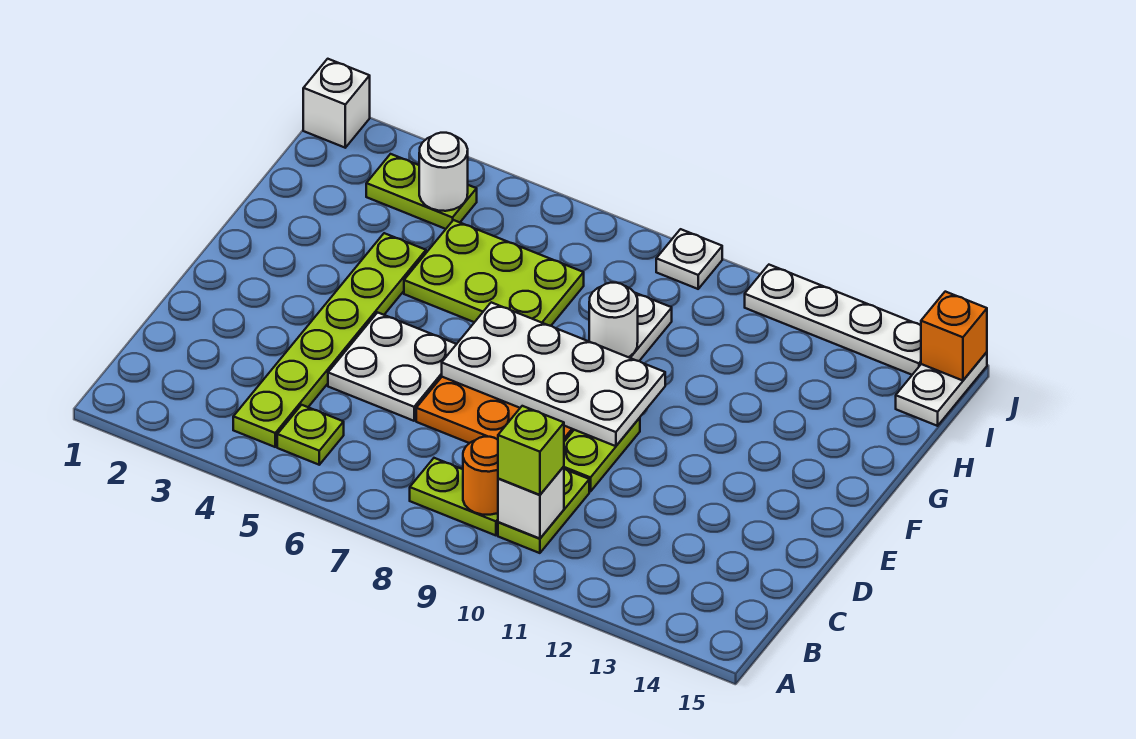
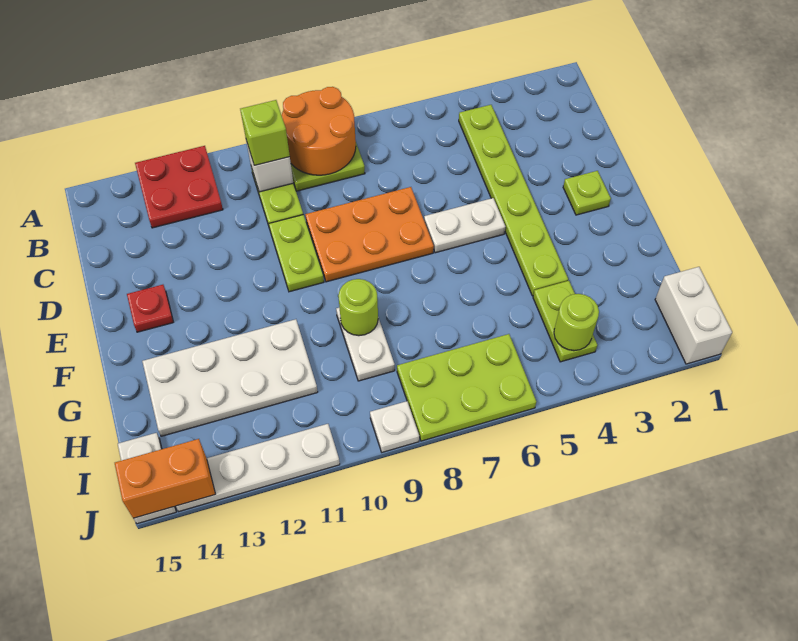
none -> red 2x2 plate [135,146,223,228]
lime 1x1 plate [277,405,344,465] -> lime 1x1 plate moved to [563,171,611,215]
orange 1x1 round brick [463,437,498,515] -> orange 2x2 round brick [282,87,356,175]
white 2x2 plate [328,312,456,421] -> white 1x2 plate [424,198,505,253]
white 2x4 plate [442,302,665,446] -> white 2x4 plate moved to [142,319,318,436]
none -> red 1x1 plate [127,285,173,332]
lime 2x3 plate [404,220,584,326] -> lime 2x3 plate moved to [397,334,536,441]
white 1x1 round brick [589,283,638,357] -> lime 1x1 round brick [338,279,378,336]
lime 1x2 plate [366,154,477,229] -> lime 1x2 plate turned to [533,281,597,362]
white 1x1 round brick [419,133,468,211] -> lime 1x1 round brick [554,294,599,351]
white 1x1 brick [303,59,370,148] -> white 1x2 brick [655,267,732,364]
orange 1x1 brick [921,292,987,381] -> orange 1x2 brick [115,439,215,518]

